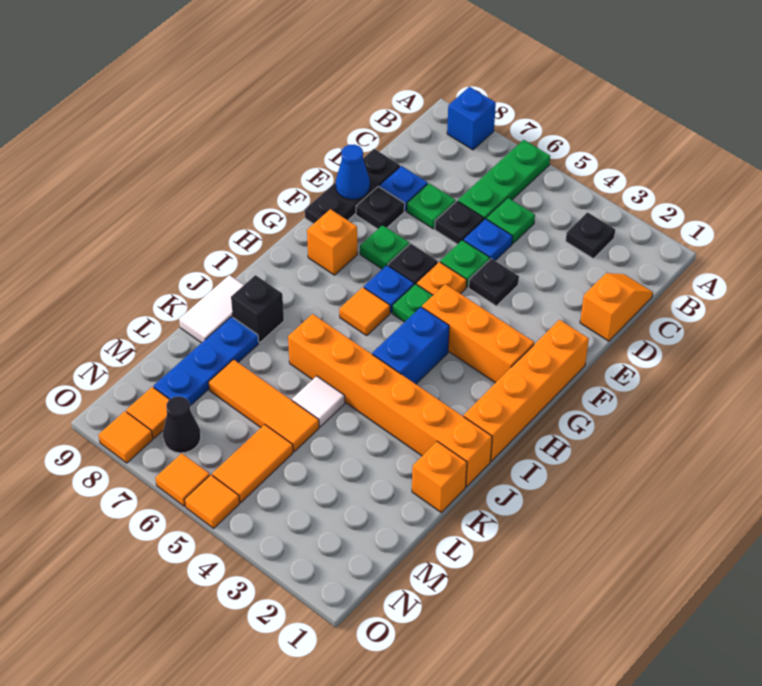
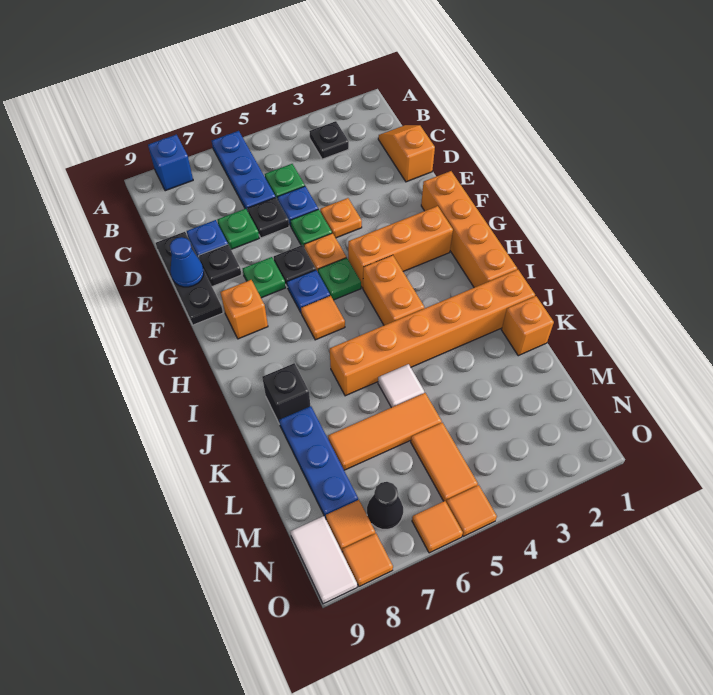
green 1x3 plate [458,140,550,219] -> blue 1x3 plate [212,131,275,211]
black 1x1 plate [469,259,519,306] -> orange 1x1 plate [320,198,362,238]
blue 1x2 brick [372,307,449,384] -> orange 1x2 brick [363,255,424,325]
white 1x2 tile [179,275,244,343] -> white 1x2 tile moved to [290,516,357,604]

